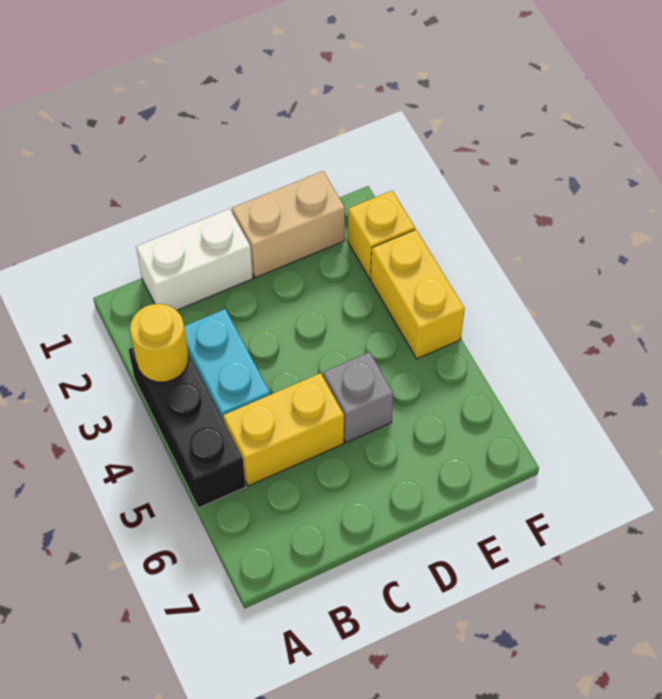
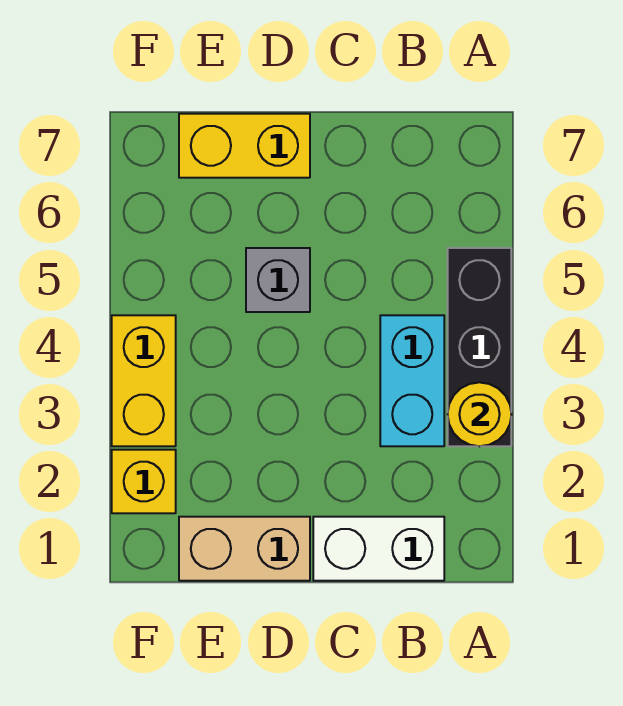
yellow 1x2 brick [223,373,344,486] -> yellow 1x2 brick moved to [179,114,310,178]

